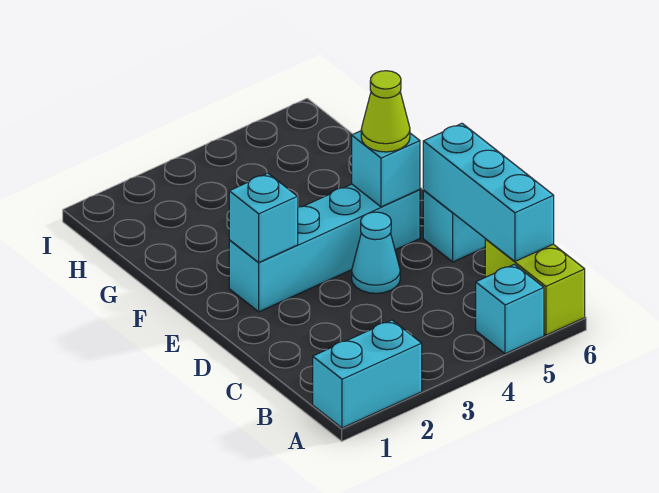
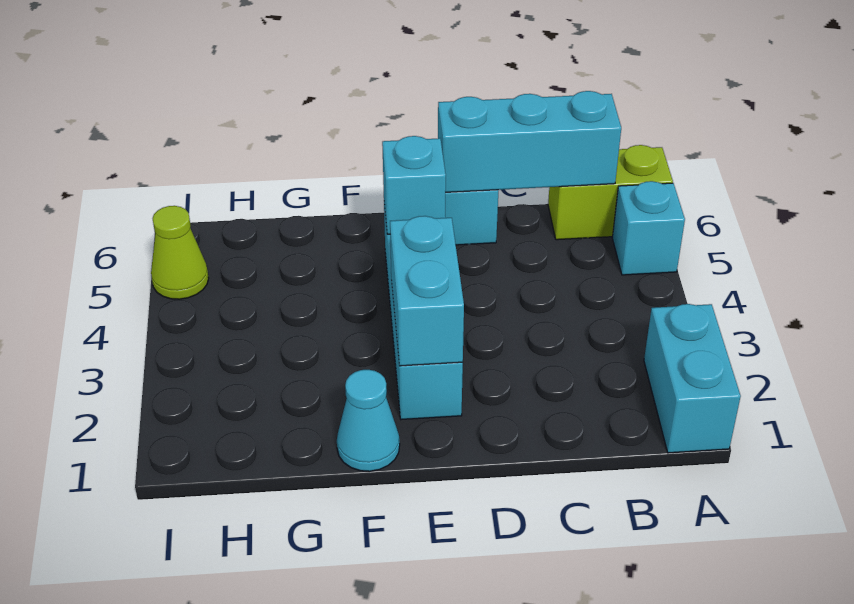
cyan 1x1 cone [352,212,400,293] -> cyan 1x1 cone moved to [337,370,400,471]
cyan 1x1 brick [229,173,298,263] -> cyan 1x2 brick [390,216,464,366]
lime 1x1 cone [361,71,410,152] -> lime 1x1 cone moved to [151,206,209,299]

